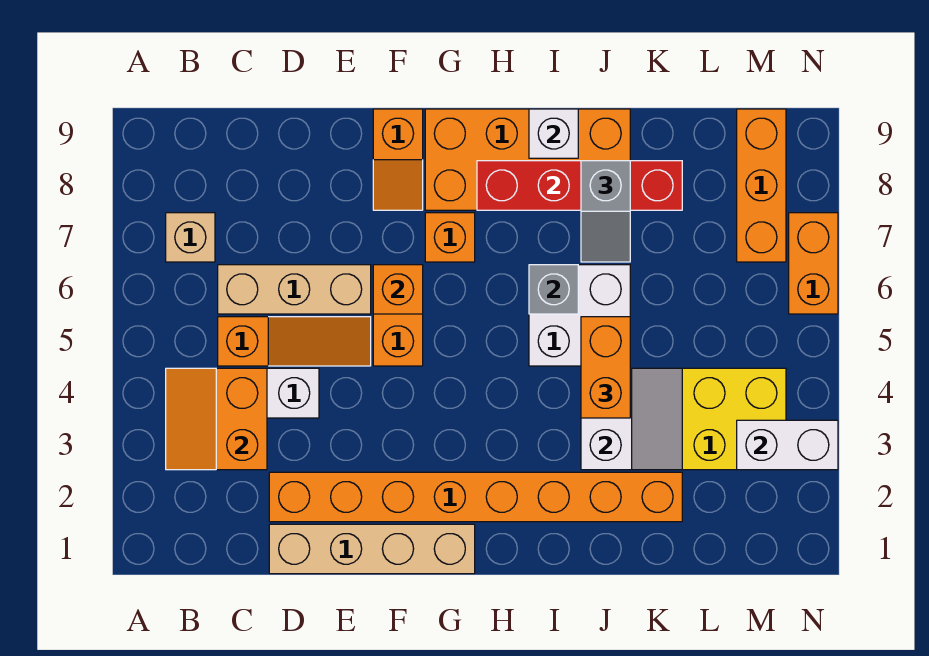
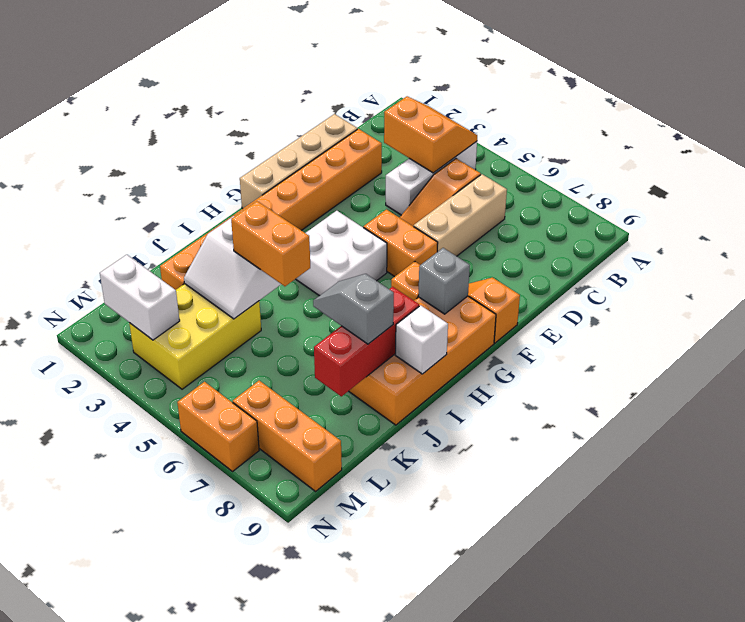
tan 1x1 brick [166,213,215,262] -> none
orange 1x1 brick [373,265,423,314] -> none
red 1x4 brick [477,161,682,210] -> red 1x3 brick [314,287,419,396]
white 2x2 brick [529,265,630,366] -> white 2x2 brick moved to [296,211,387,296]
grey 1x1 brick [529,265,578,314] -> grey 1x1 brick moved to [418,248,470,314]
white 1x2 brick [737,420,838,470] -> white 1x2 brick turned to [100,255,180,340]

